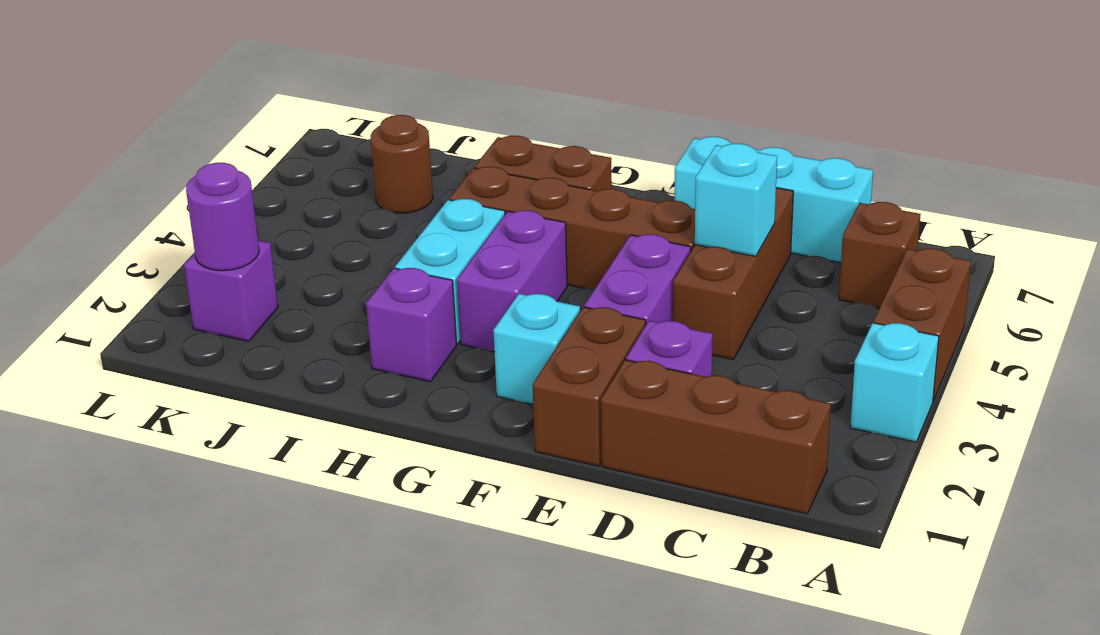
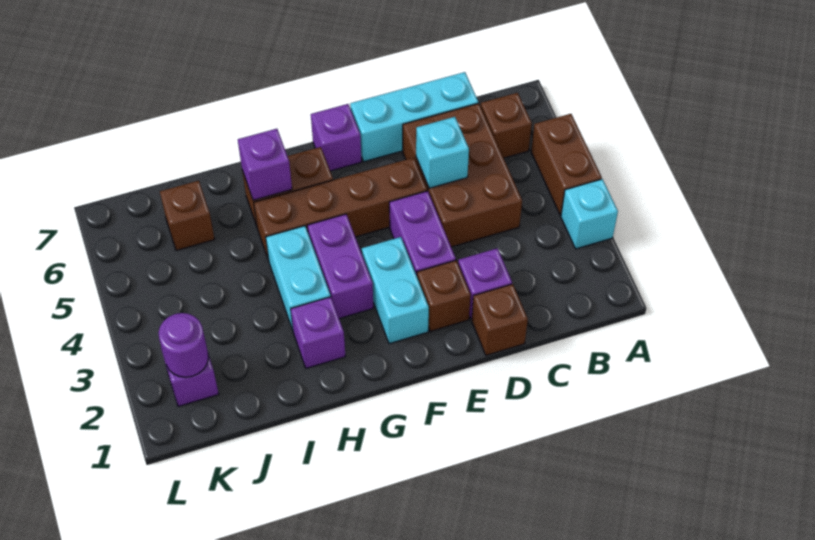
brown 1x3 brick [601,360,831,514] -> brown 1x1 brick [472,284,528,355]
brown 1x3 brick [673,188,793,359] -> brown 2x3 brick [403,103,522,247]
brown 1x2 brick [532,307,646,466] -> brown 1x1 brick [417,260,471,331]
cyan 1x1 brick [493,294,580,404] -> cyan 1x2 brick [362,237,429,344]
none -> purple 1x1 brick [311,104,362,171]
none -> purple 1x1 brick [238,129,292,200]
brown 1x1 round brick [371,115,433,213] -> brown 1x1 brick [160,181,215,251]

